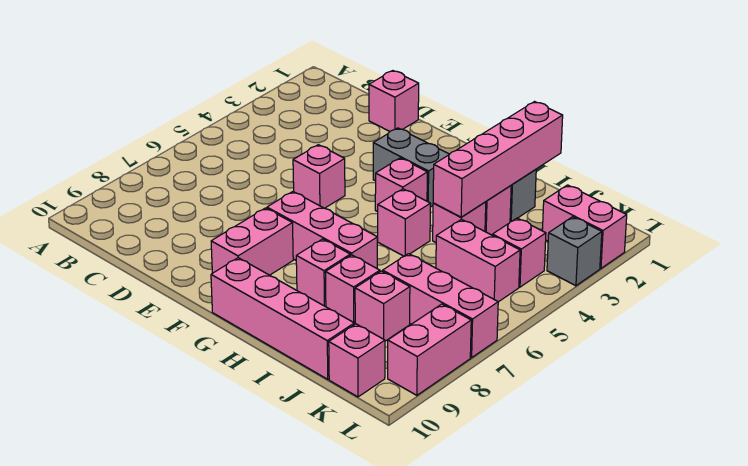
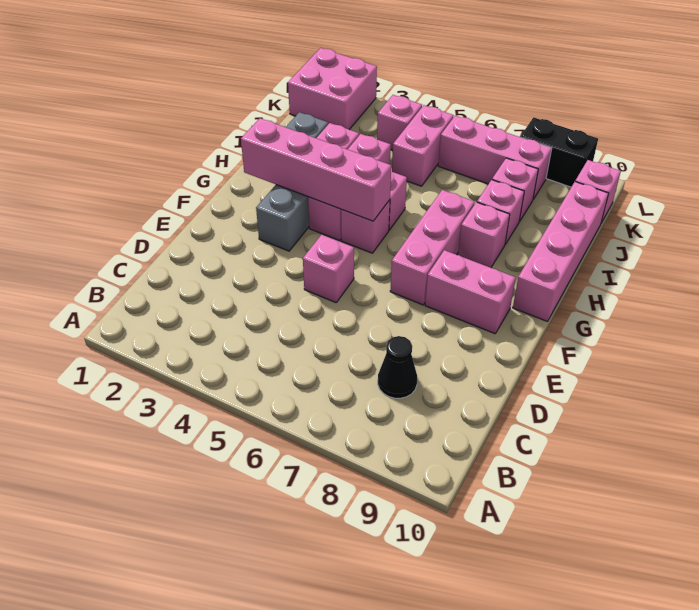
none -> black 1x1 cone [378,336,417,398]
pink 1x1 brick [369,71,419,131] -> pink 1x1 brick moved to [341,200,390,253]
pink 1x4 brick [433,102,563,217] -> pink 1x4 brick moved to [241,118,391,221]
pink 1x3 brick [383,254,498,358] -> pink 1x3 brick turned to [438,116,552,199]
pink 1x2 brick [542,185,627,268] -> pink 2x2 brick [288,48,377,130]
grey 1x1 brick [547,217,602,286] -> none
pink 1x2 brick [388,304,471,395] -> black 1x2 brick [521,117,598,187]

